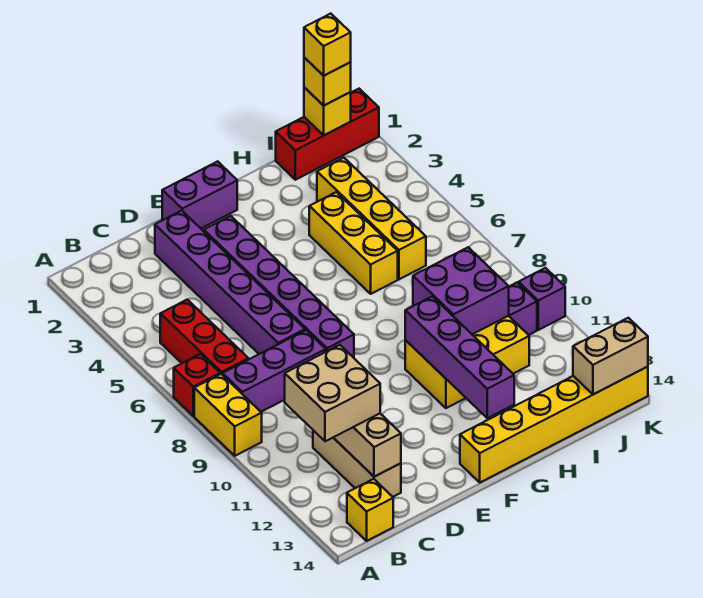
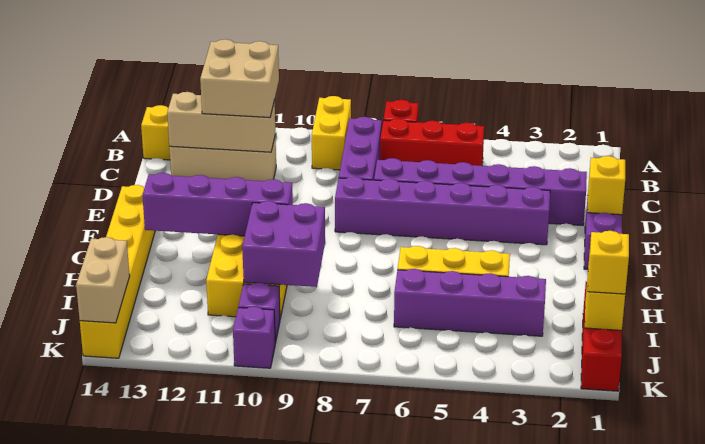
yellow 1x2 brick [194,374,262,456] -> yellow 1x2 brick turned to [312,96,351,170]
yellow 1x4 brick [317,158,426,279] -> purple 1x4 brick [394,269,546,336]
yellow 1x1 brick [304,14,351,76] -> yellow 1x1 brick moved to [587,156,625,215]

